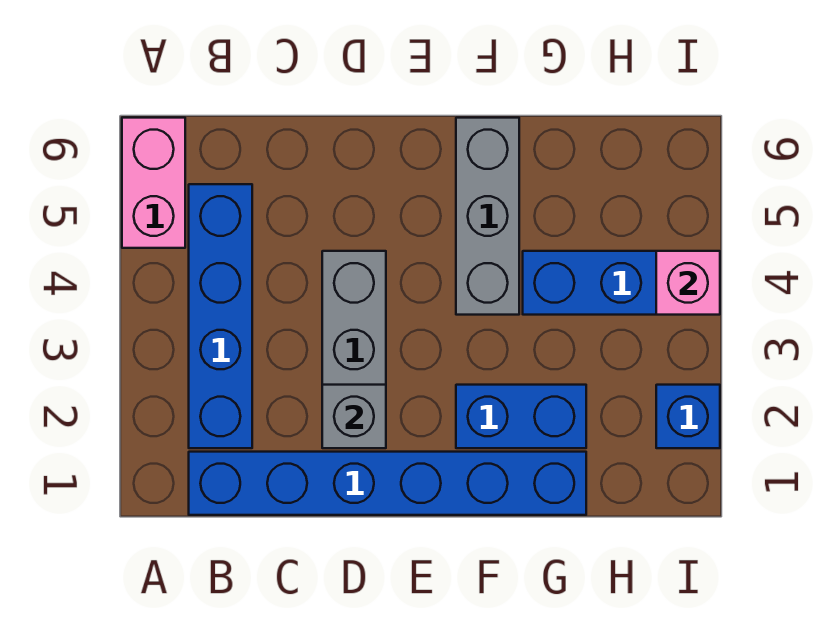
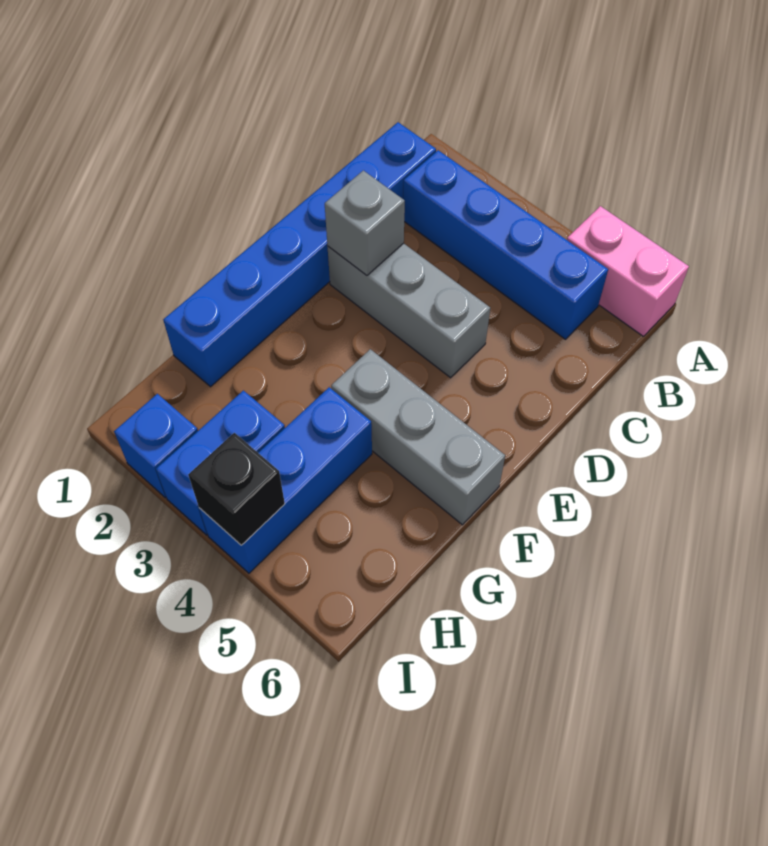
blue 1x2 brick [456,385,586,448] -> blue 1x2 brick moved to [156,391,285,535]
pink 1x1 brick [656,251,720,315] -> black 1x1 brick [188,433,285,545]

